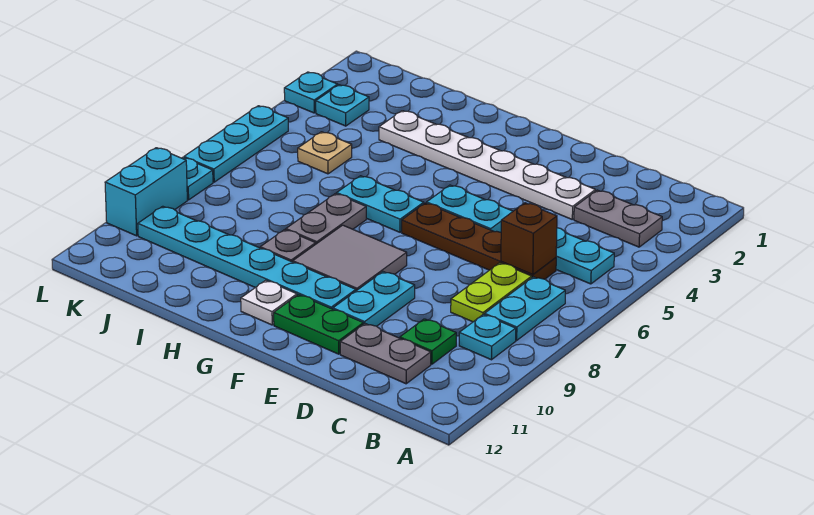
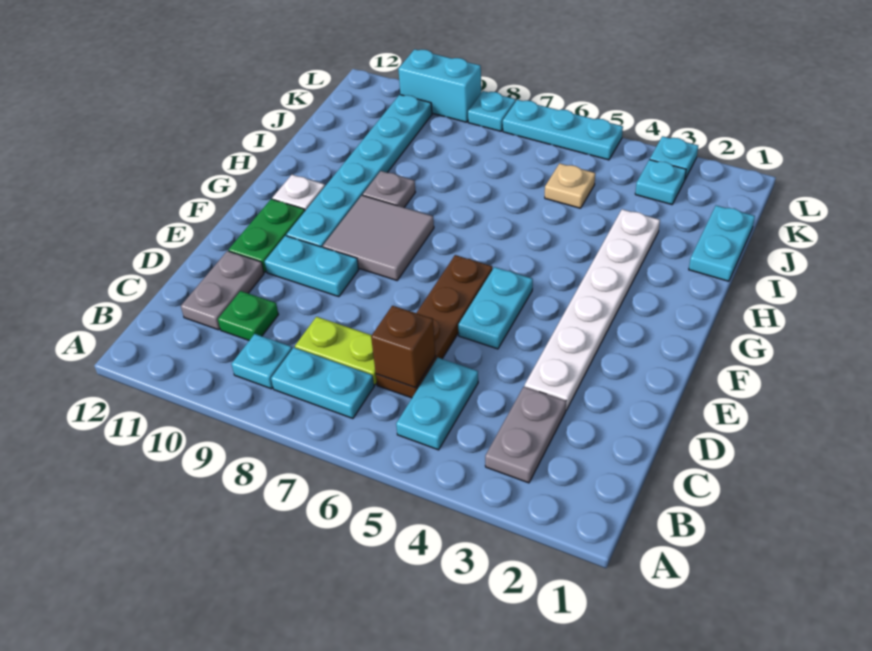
cyan 1x2 plate [337,176,424,232] -> cyan 1x2 plate moved to [689,206,755,281]
grey 1x2 plate [286,194,366,244] -> none

